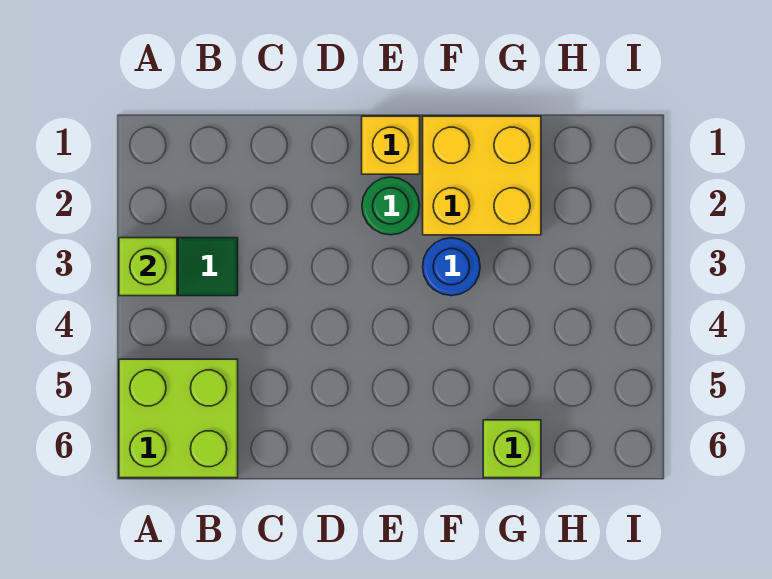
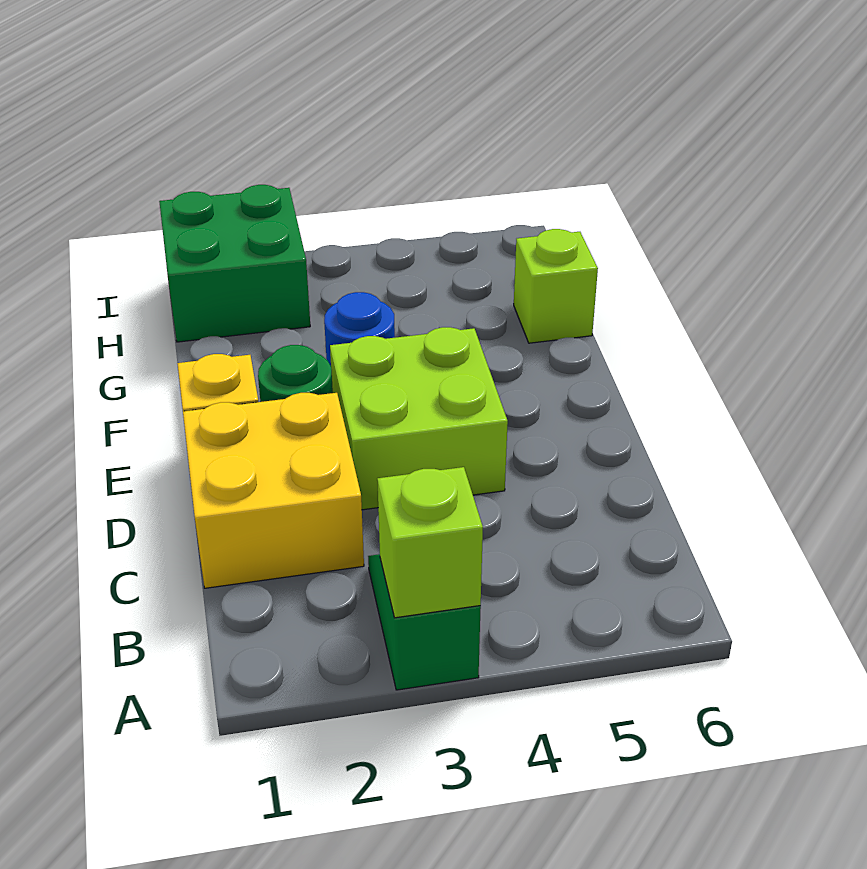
lime 2x2 brick [119,359,238,478] -> lime 2x2 brick moved to [330,327,508,510]
yellow 2x2 brick [423,116,541,235] -> yellow 2x2 brick moved to [183,393,364,588]
none -> green 2x2 brick [159,185,310,342]

